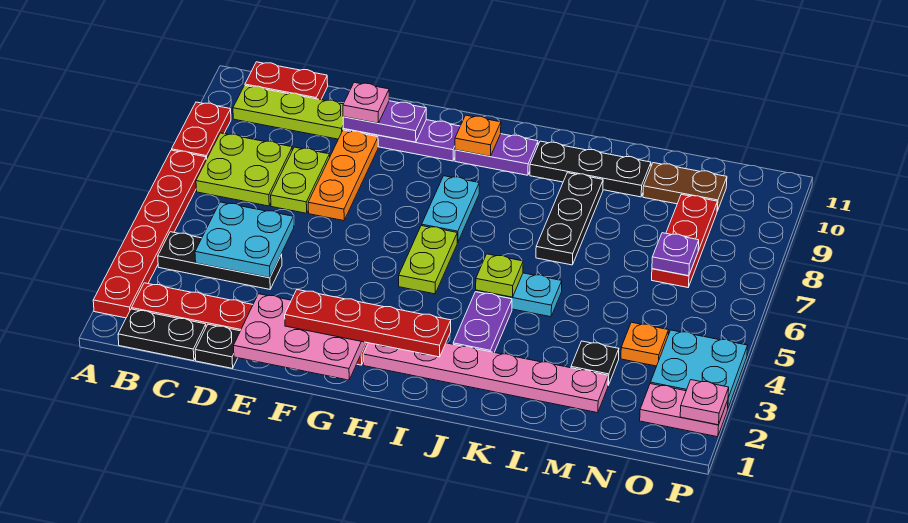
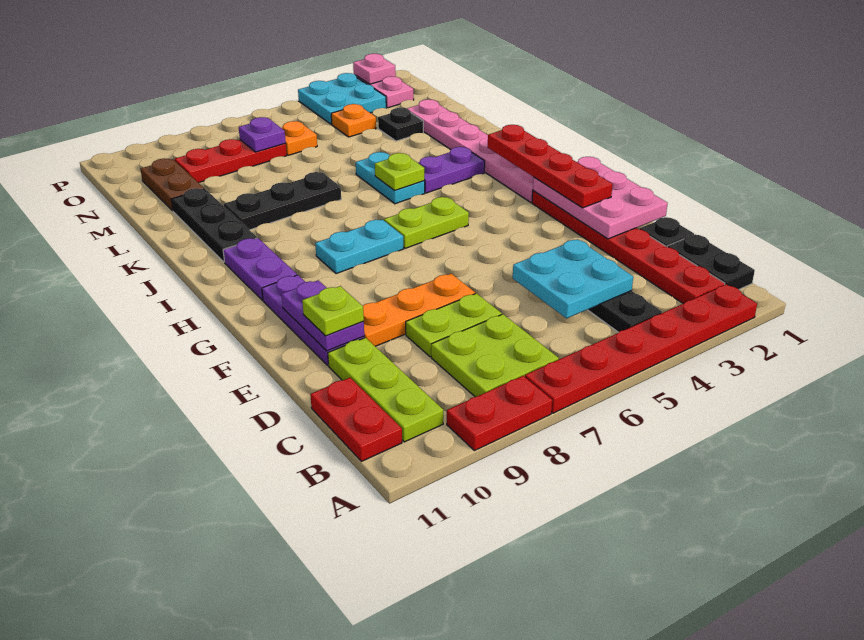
pink 1x1 plate [343,82,389,123] -> lime 1x1 plate [302,286,364,336]
orange 1x1 plate [455,115,501,156] -> orange 1x1 plate moved to [282,121,317,155]

